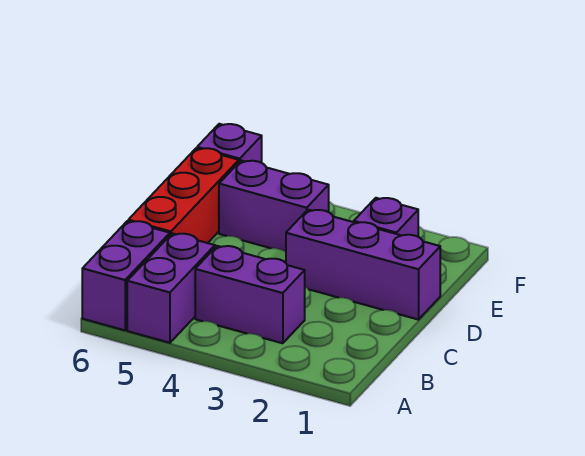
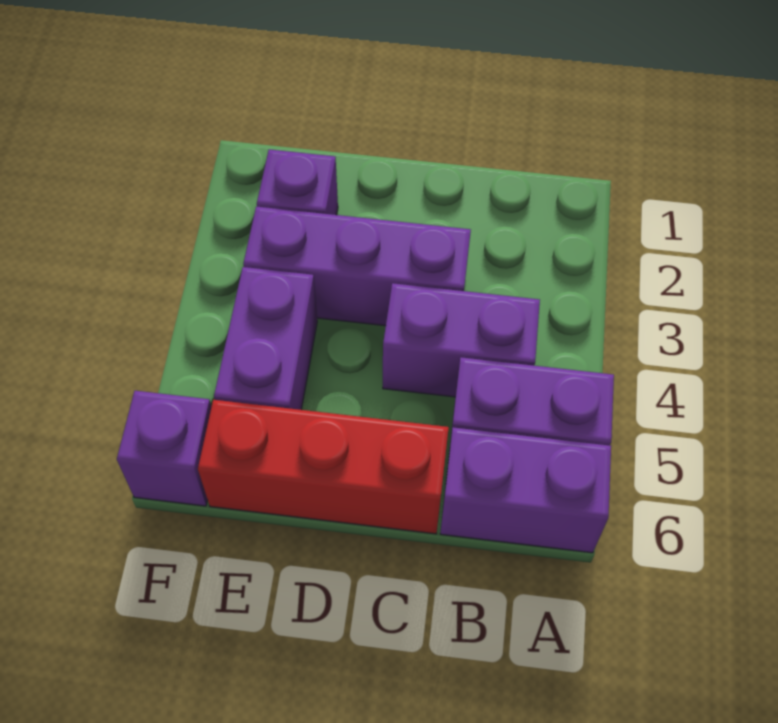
purple 1x2 brick [195,246,305,343] -> purple 1x2 brick turned to [383,283,540,397]
purple 1x3 brick [286,210,440,320] -> purple 1x3 brick turned to [243,206,471,326]

